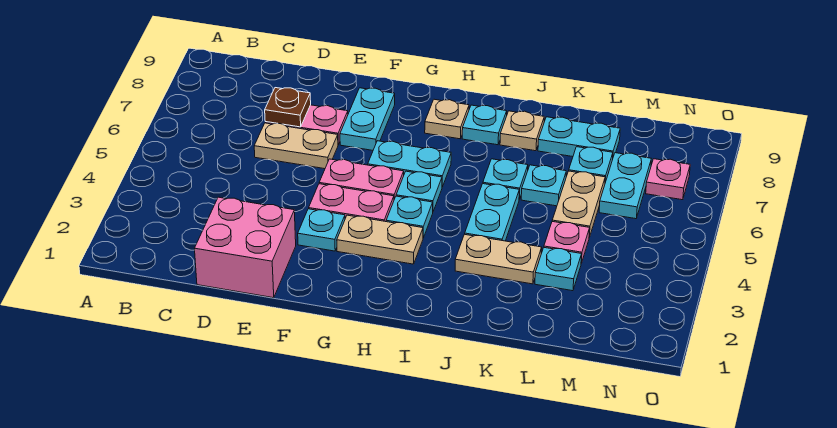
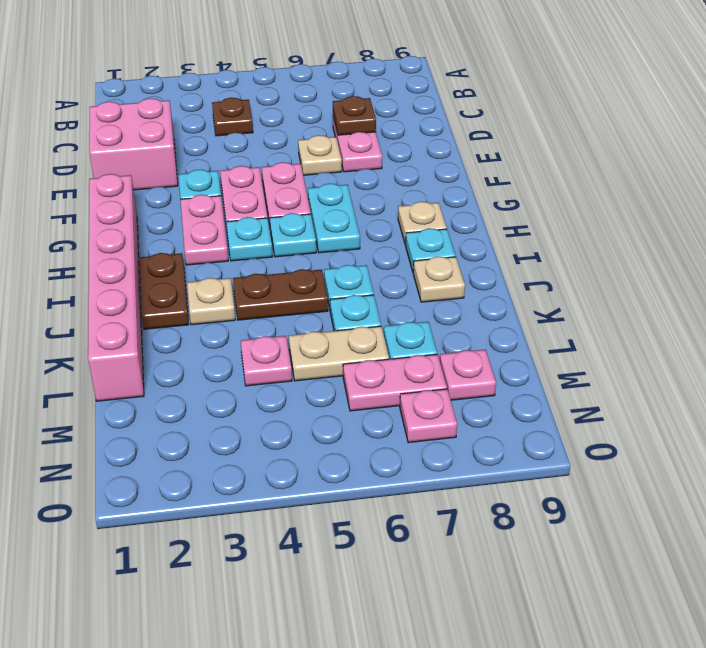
none -> brown 1x1 plate [212,98,253,136]
tan 1x2 plate [254,123,338,169] -> tan 1x1 plate [298,135,342,175]
cyan 1x2 plate [340,88,395,150] -> none
none -> pink 1x6 brick [88,174,144,401]
tan 1x2 plate [337,215,423,264] -> pink 1x2 plate [180,195,228,265]
none -> brown 1x2 plate [139,253,189,329]
tan 1x2 plate [455,234,542,284] -> tan 1x1 plate [187,278,235,325]
cyan 1x2 plate [465,184,519,241] -> brown 1x2 plate [233,269,328,320]
cyan 1x2 plate [538,117,620,157] -> none
cyan 1x1 plate [535,248,581,291] -> none
cyan 1x2 plate [599,153,651,219] -> pink 1x2 plate [343,354,447,411]
none -> pink 1x1 plate [440,349,496,400]

